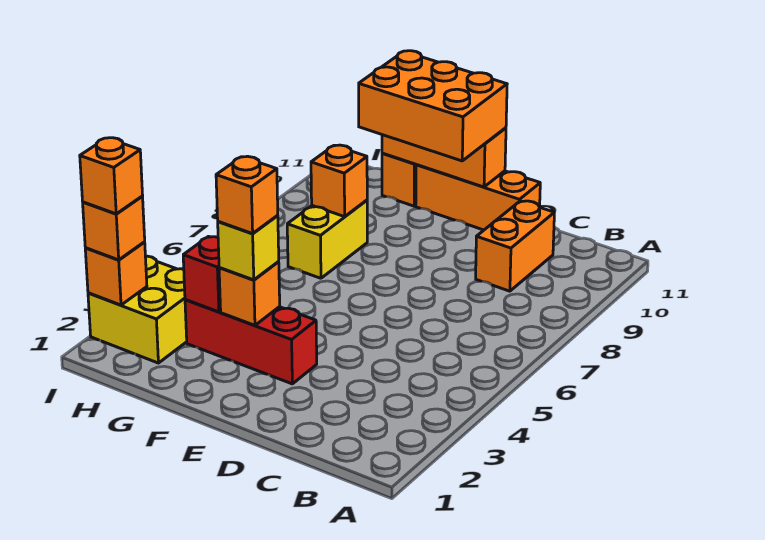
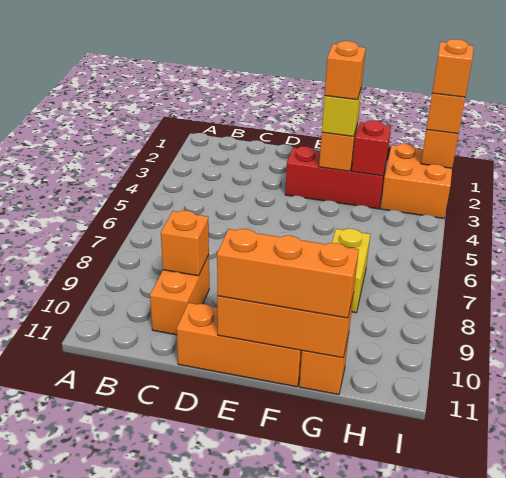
orange 2x3 brick [359,51,507,161] -> orange 1x3 brick [217,229,359,318]
orange 1x1 brick [311,145,367,217] -> orange 1x1 brick moved to [161,211,209,276]
yellow 2x2 brick [88,256,187,363] -> orange 2x2 brick [381,144,452,218]

